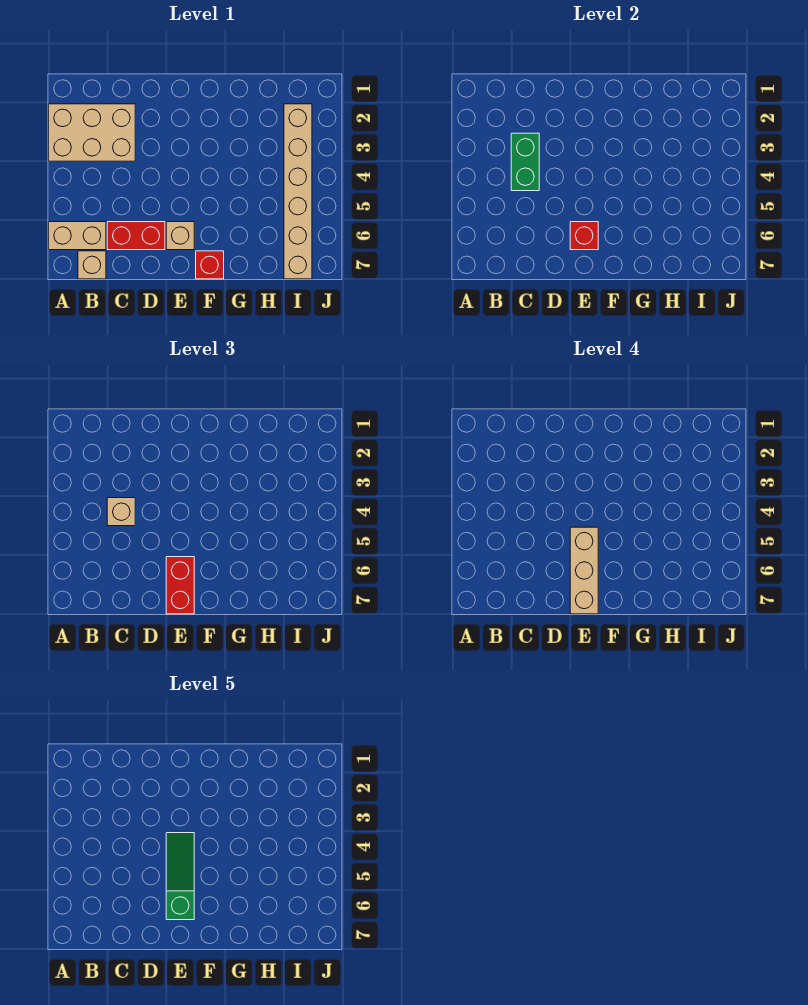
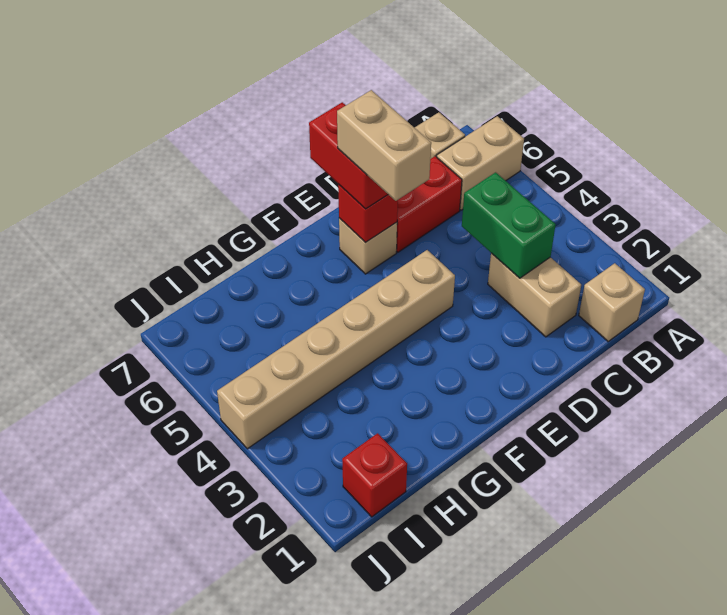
tan 2x3 brick [49,104,135,161] -> tan 1x2 brick [488,253,581,337]
tan 1x1 brick [107,498,135,526] -> tan 1x1 brick moved to [579,263,645,342]
green 1x3 slope [166,833,194,920] -> none
tan 1x3 brick [570,527,598,614] -> tan 1x2 brick [337,90,431,201]
red 1x1 brick [196,251,224,279] -> red 1x1 brick moved to [342,433,407,517]
tan 1x6 brick [284,104,312,279] -> tan 1x6 brick turned to [217,250,455,449]

